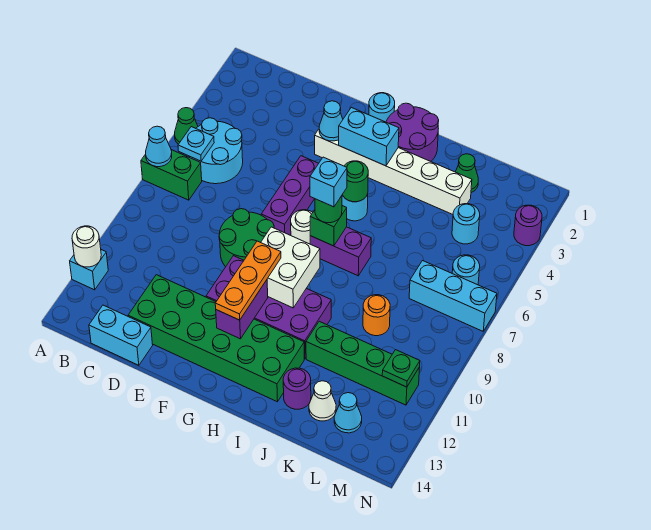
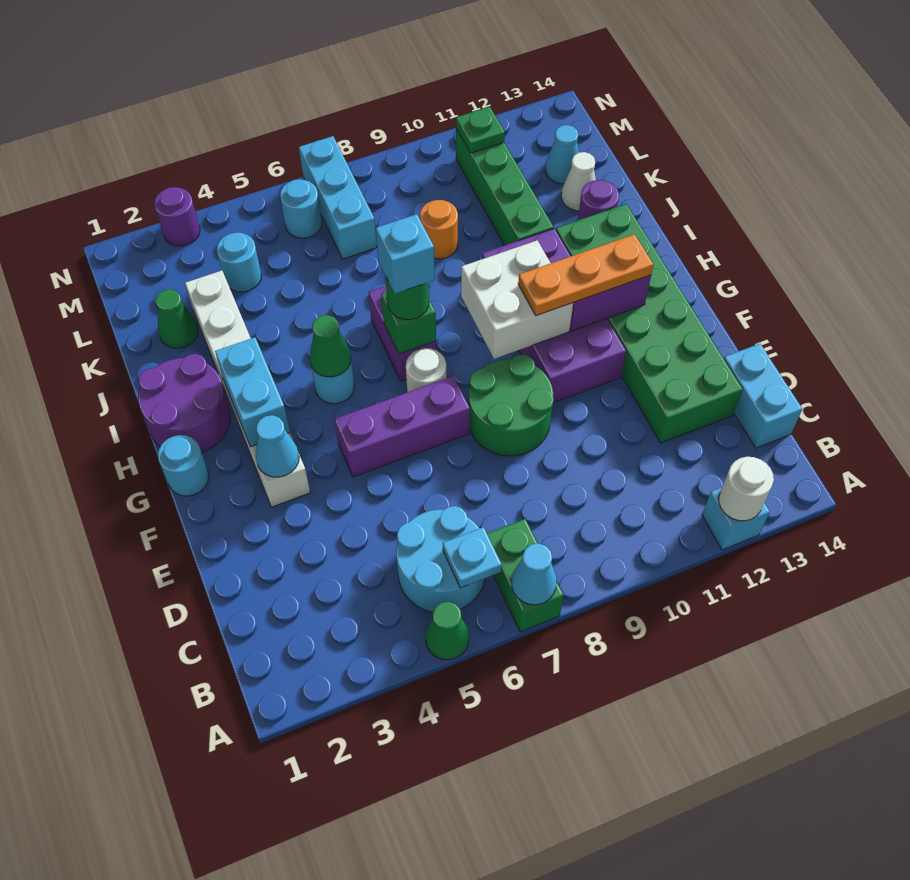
green 1x1 round brick [342,161,368,202] -> green 1x1 cone [309,315,351,377]

